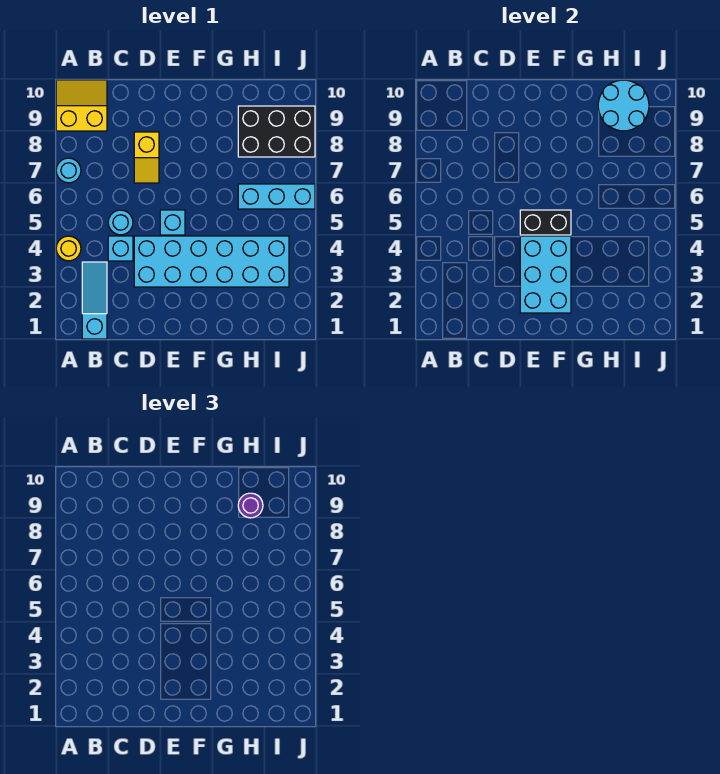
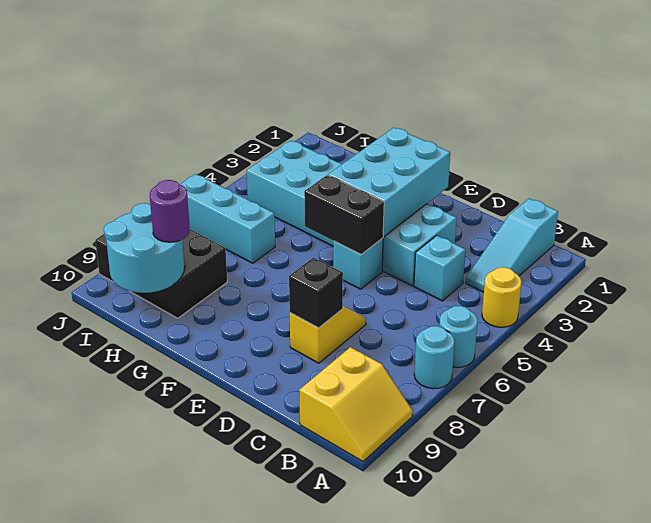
yellow 2x2 slope [56,80,107,131] -> yellow 2x2 slope turned to [299,347,413,462]
cyan 1x1 round brick [108,210,133,235] -> cyan 1x1 round brick moved to [439,306,478,367]
none -> black 1x1 brick [289,258,343,328]

